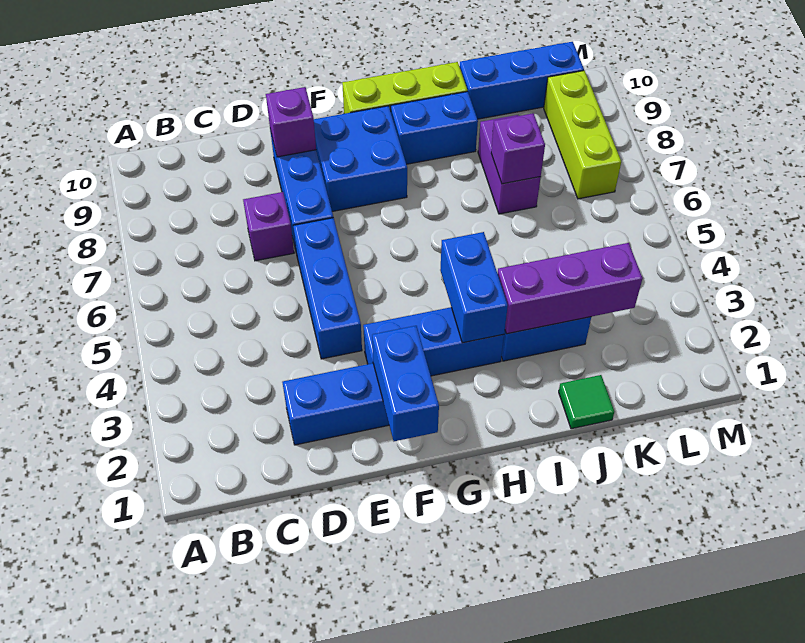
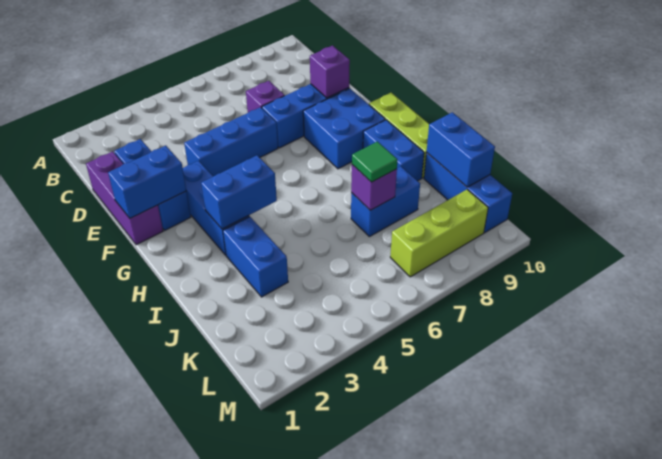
purple 1x3 brick [498,243,643,334] -> purple 1x3 brick moved to [86,151,163,245]
green 1x1 tile [559,375,614,429] -> green 1x1 tile moved to [352,142,398,182]
purple 1x2 brick [478,115,541,214] -> blue 1x2 brick [351,166,420,237]
none -> blue 1x2 brick [427,112,495,187]

